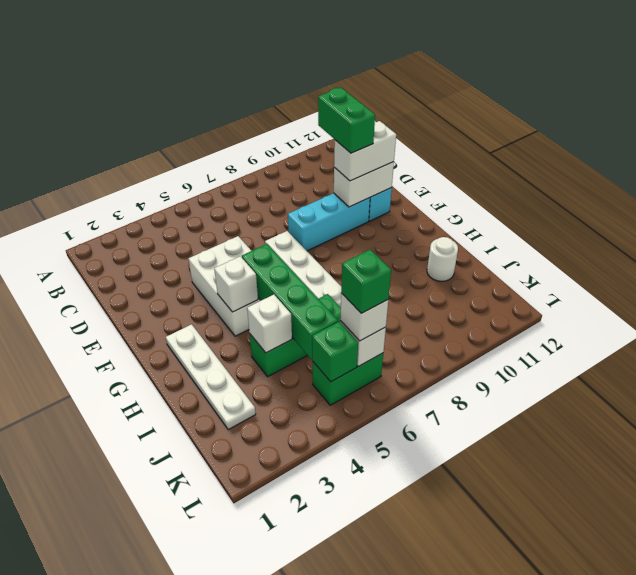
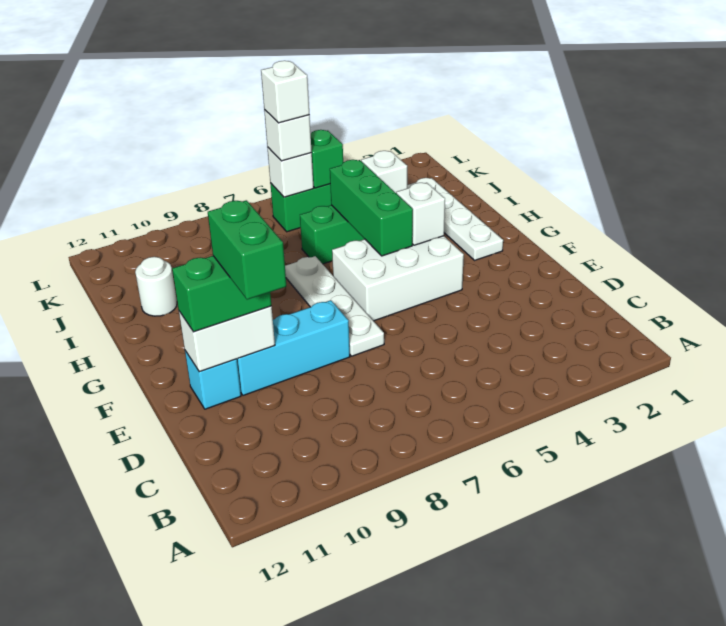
white 2x3 brick [188,236,261,336] -> white 2x3 brick turned to [332,236,464,321]
white 1x2 brick [334,121,396,181] -> green 1x2 brick [172,256,271,332]
green 1x4 brick [242,244,338,359] -> green 1x3 brick [330,160,413,256]
green 1x1 brick [341,250,391,313] -> white 1x1 brick [261,61,309,123]

